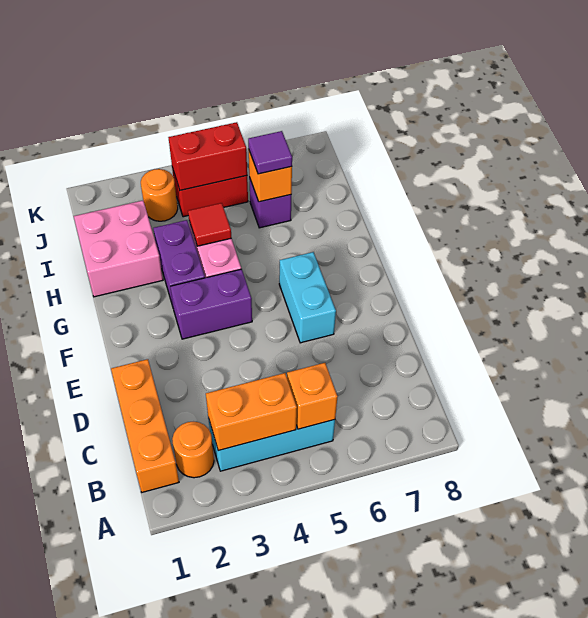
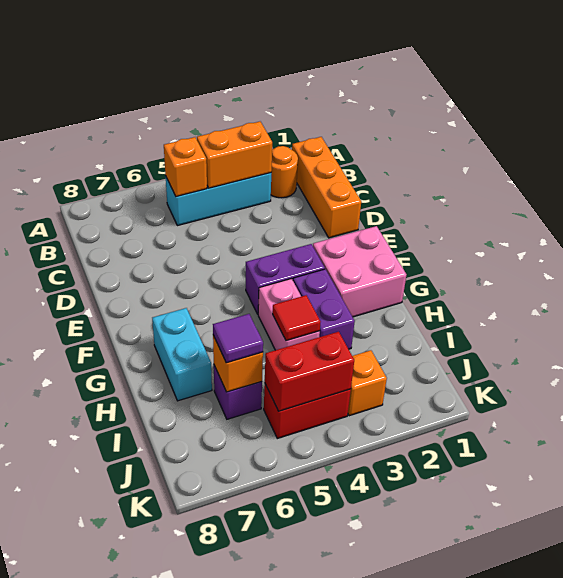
cyan 1x2 brick [279,252,336,343] -> cyan 1x2 brick moved to [152,308,212,401]
pink 2x2 brick [74,201,163,297] -> pink 2x2 brick moved to [313,226,406,317]
orange 1x1 round brick [141,169,178,221] -> orange 1x1 brick [348,350,387,416]

